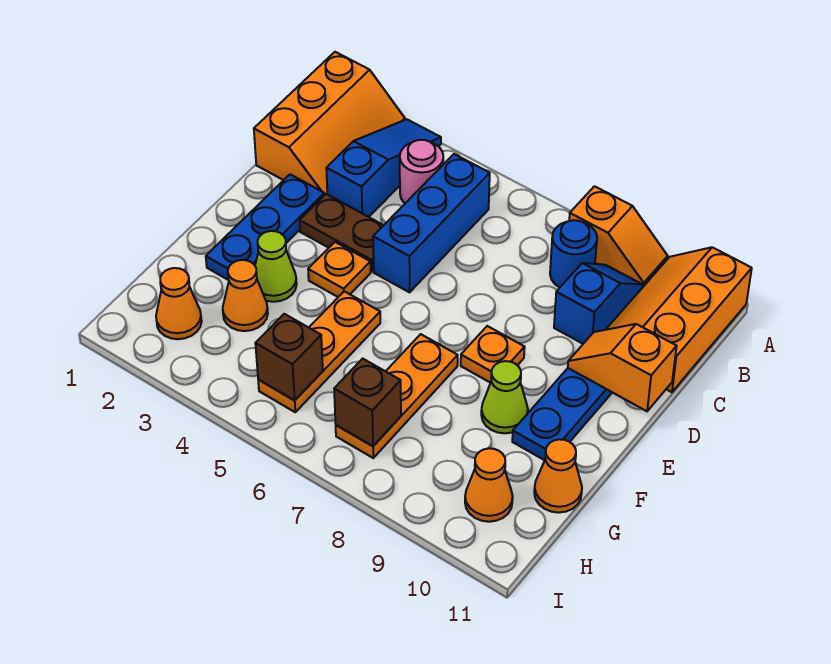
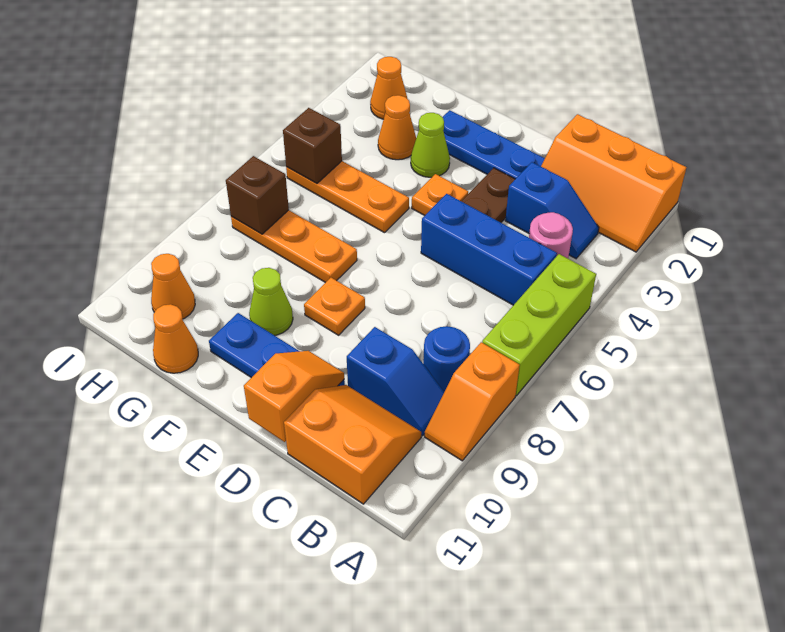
blue 1x3 slope [326,119,441,217] -> blue 1x2 slope [505,162,599,258]
none -> lime 1x3 brick [482,254,596,396]
orange 2x3 slope [606,247,752,392] -> orange 2x2 slope [284,385,421,504]

